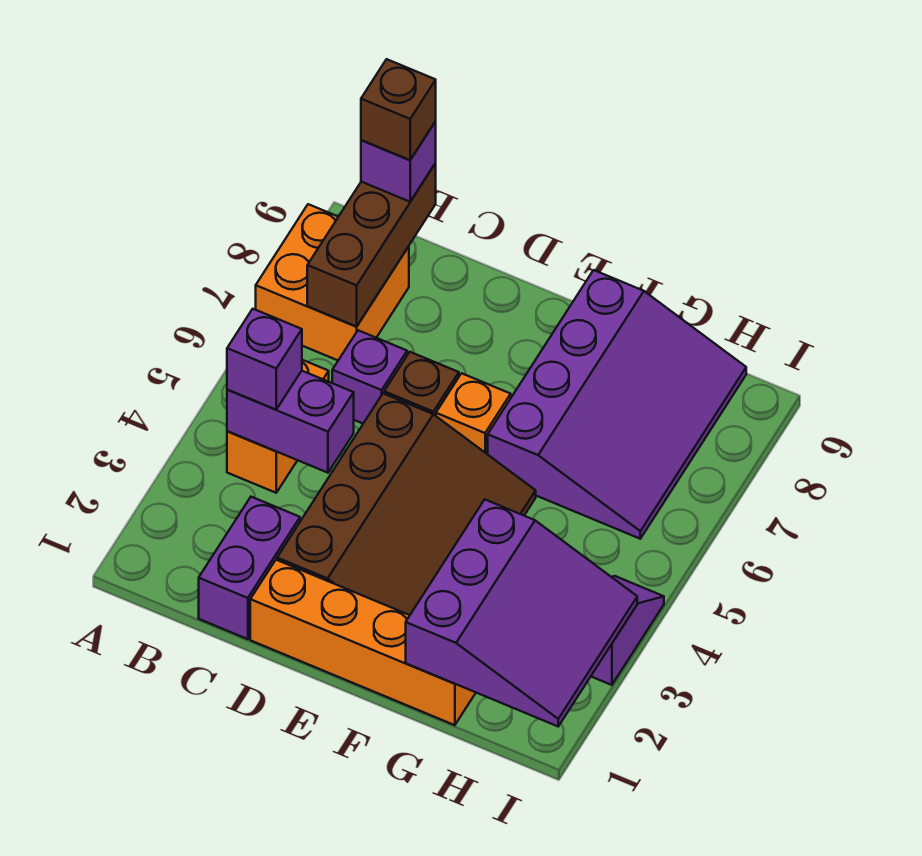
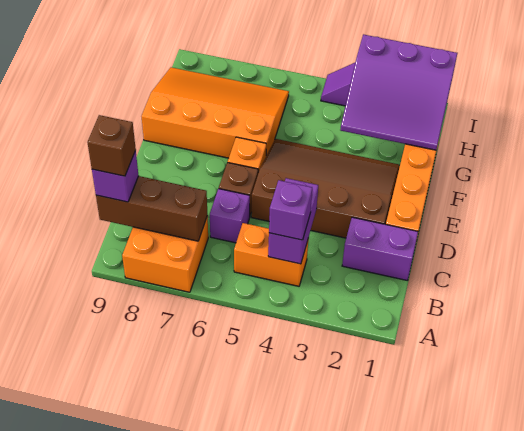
purple 3x4 slope [488,270,746,539] -> orange 3x4 slope [141,67,289,158]
purple 3x3 slope [406,500,637,726] -> purple 3x3 slope turned to [340,34,457,150]

